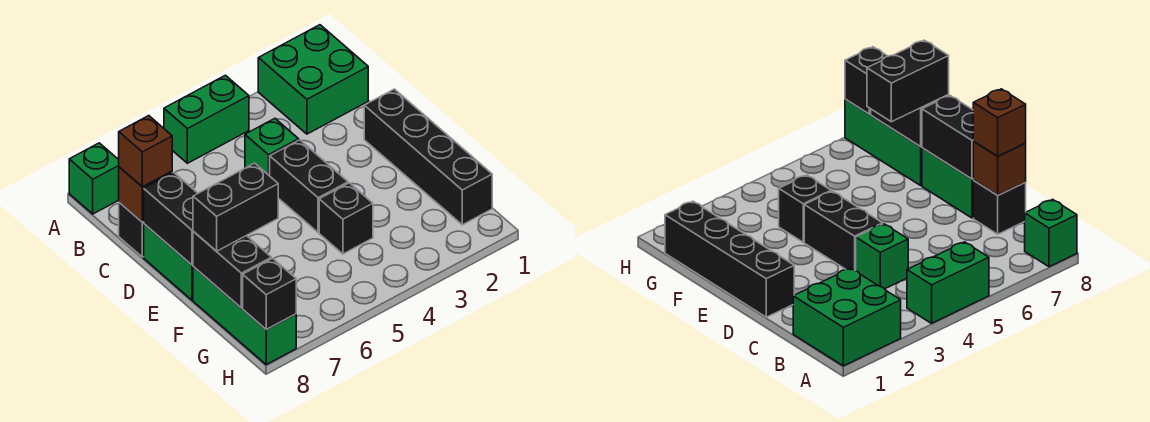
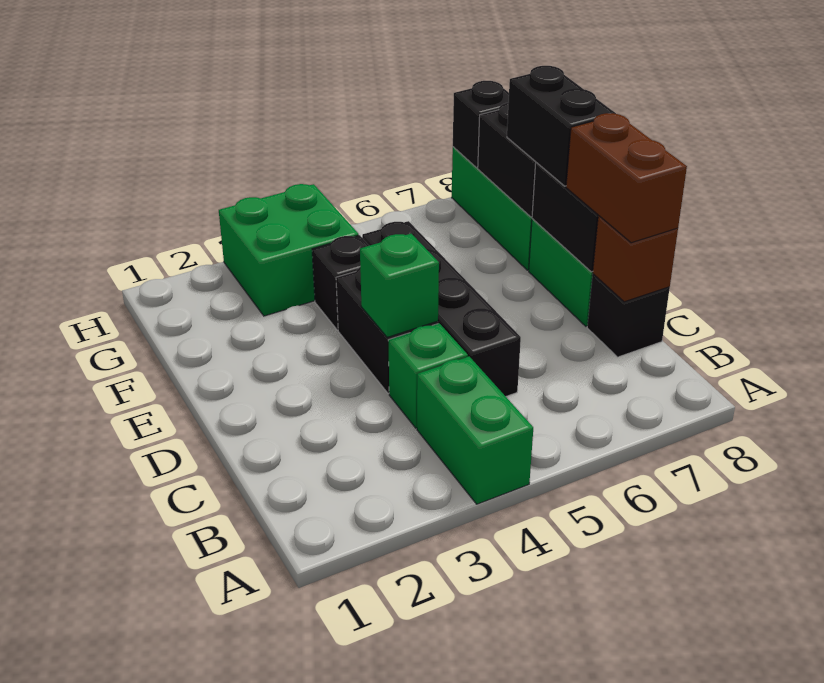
green 2x2 brick [258,25,368,134] -> green 2x2 brick moved to [219,184,359,316]
green 1x2 brick [164,75,249,163] -> green 1x2 brick turned to [417,357,533,504]
green 1x1 brick [69,143,119,214] -> green 1x1 brick moved to [360,234,439,337]
brown 1x1 brick [119,116,172,187] -> brown 1x2 brick [566,113,687,243]
black 1x4 brick [364,89,492,225] -> black 1x4 brick moved to [362,221,521,396]
black 1x2 brick [193,163,278,251] -> black 1x2 brick turned to [507,66,616,186]

